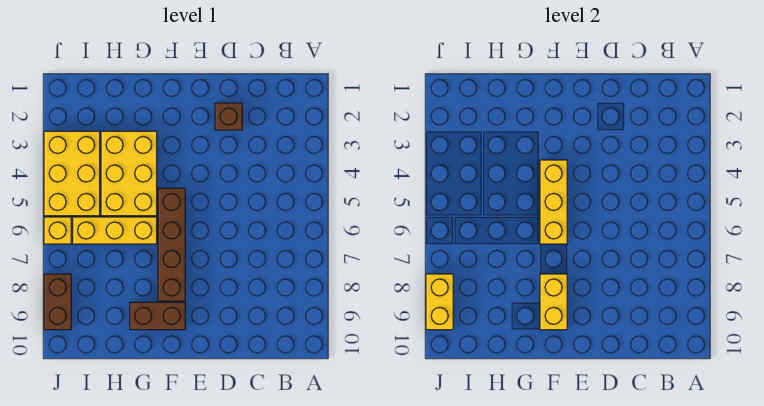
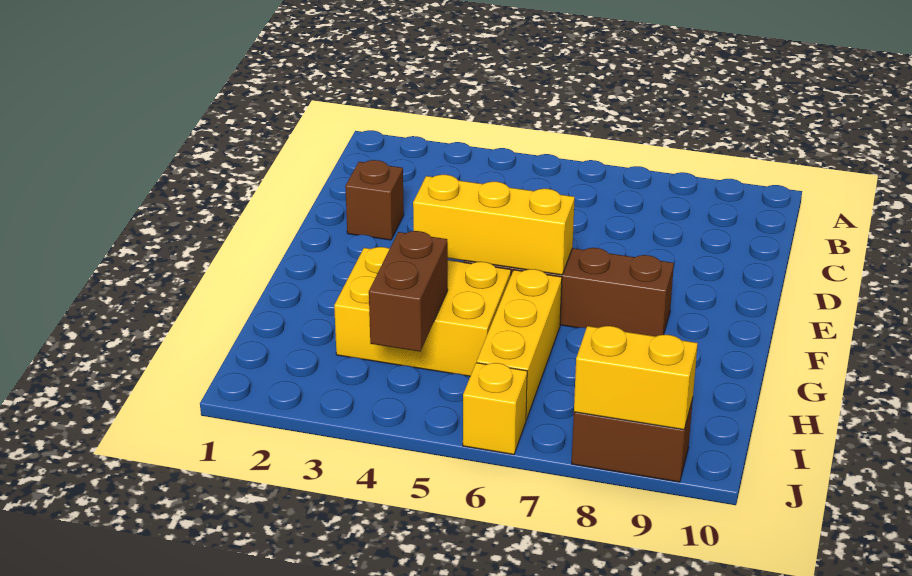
yellow 1x2 brick [540,274,567,330] -> none
brown 1x2 brick [130,302,185,330] -> brown 1x2 brick moved to [369,231,448,352]
yellow 2x3 brick [44,131,100,216] -> none

